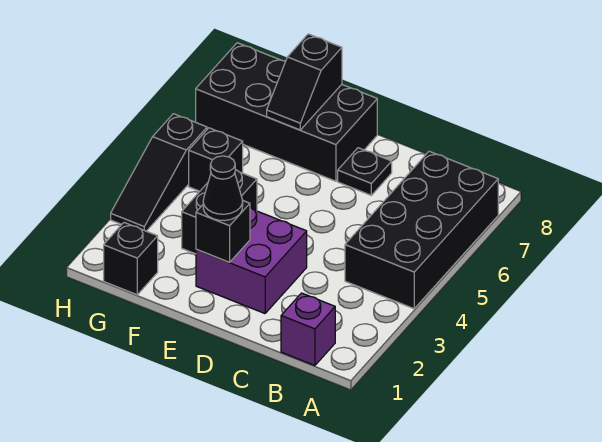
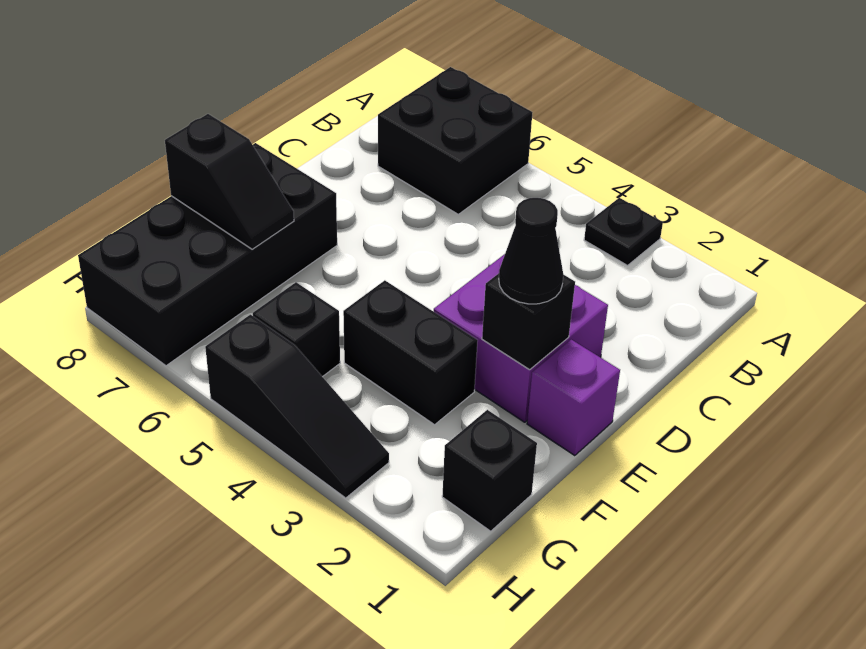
black 2x4 brick [345,151,498,309] -> black 2x2 brick [378,67,533,214]
purple 1x1 brick [281,293,335,365] -> purple 1x1 brick moved to [527,340,620,456]
black 1x1 plate [338,148,392,195] -> black 1x1 plate moved to [584,198,663,265]

